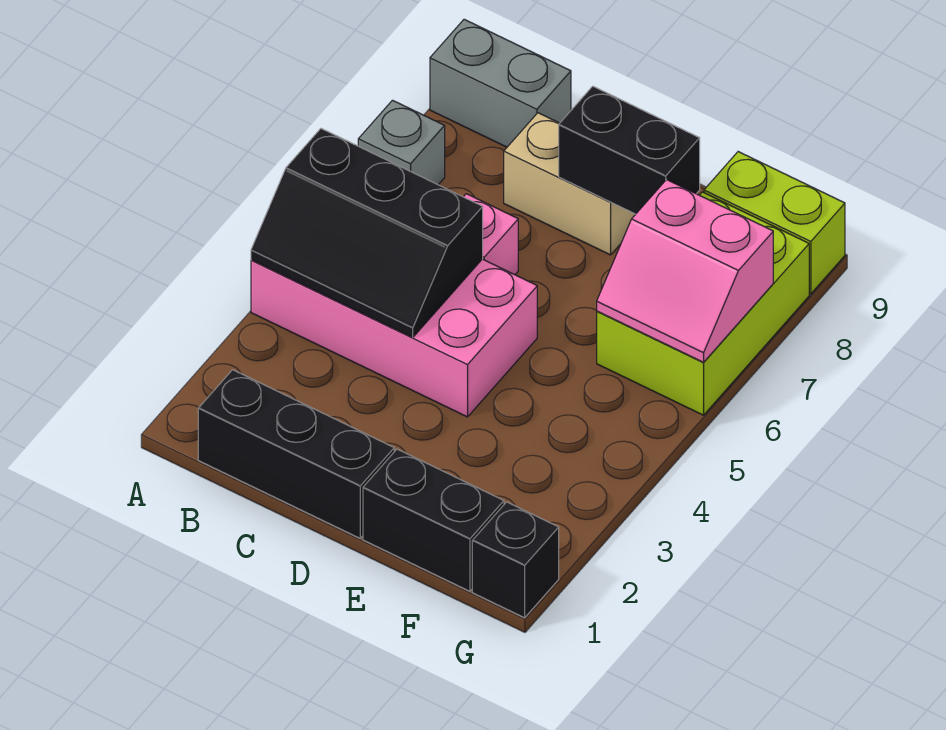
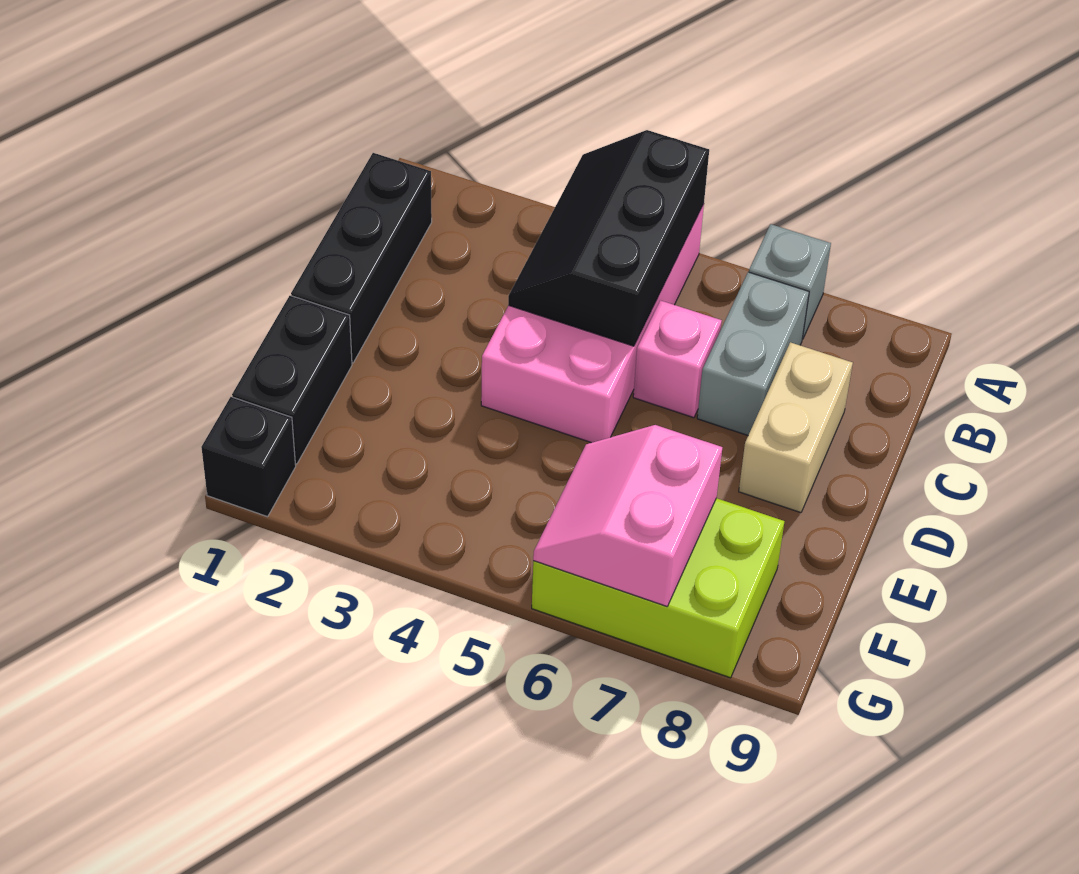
grey 1x2 brick [430,19,571,147] -> grey 1x2 brick moved to [697,272,809,435]
black 1x2 brick [559,86,700,214] -> none
lime 1x2 brick [704,152,845,294] -> none

